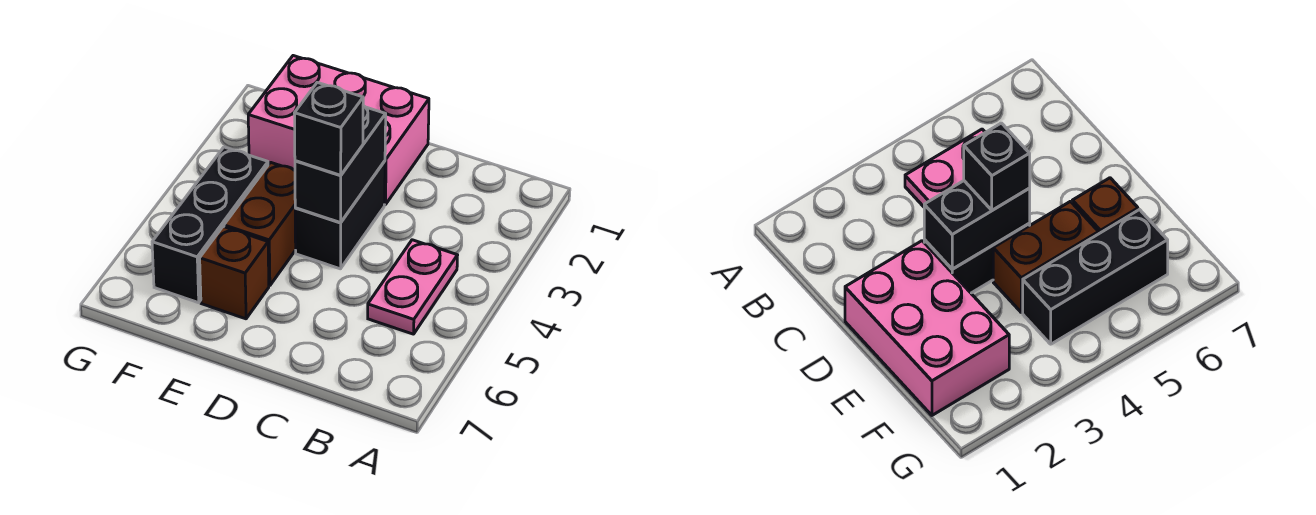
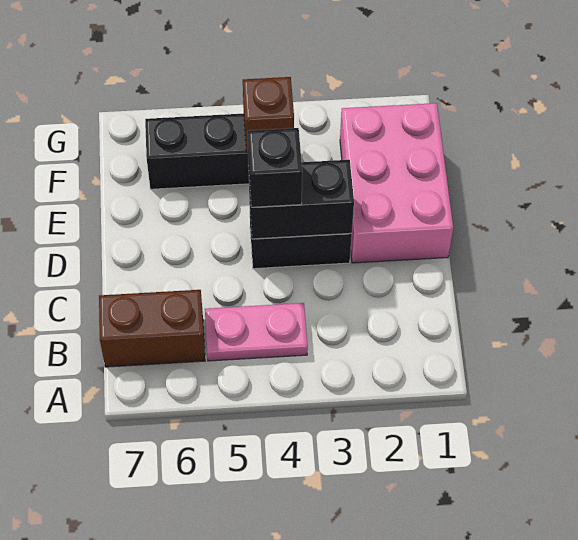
brown 1x2 brick [224,162,296,286] -> brown 1x2 brick moved to [99,290,205,367]
brown 1x1 brick [200,227,269,319] -> brown 1x1 brick moved to [243,77,294,153]

